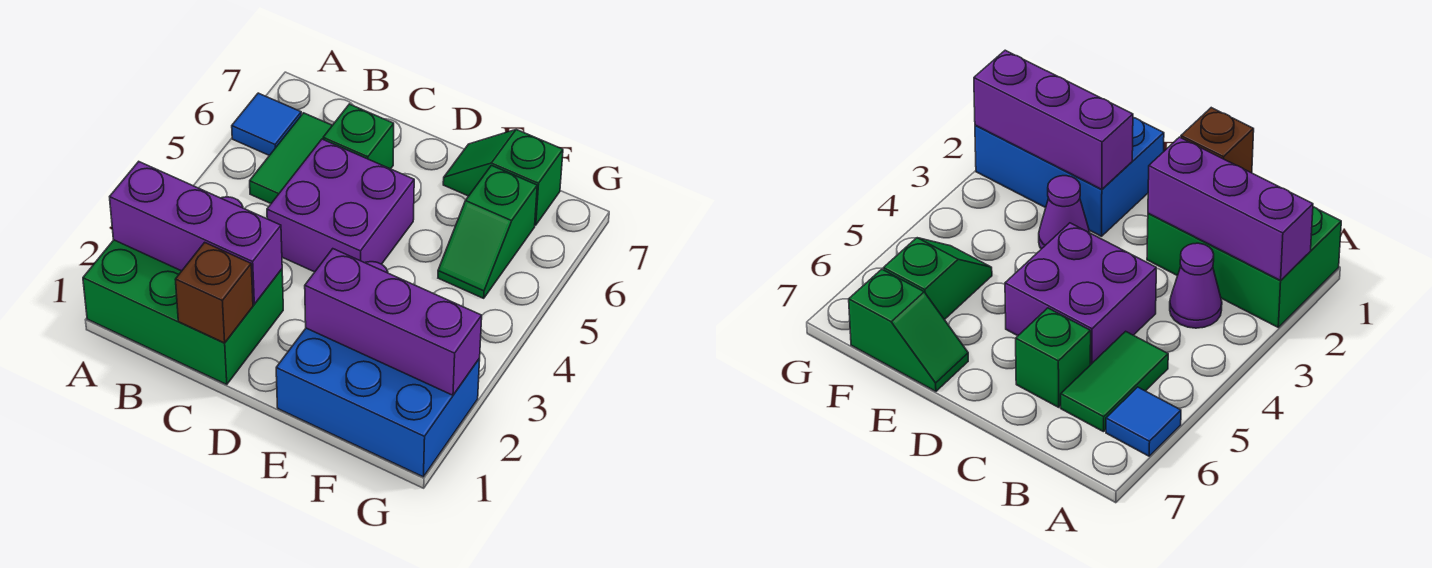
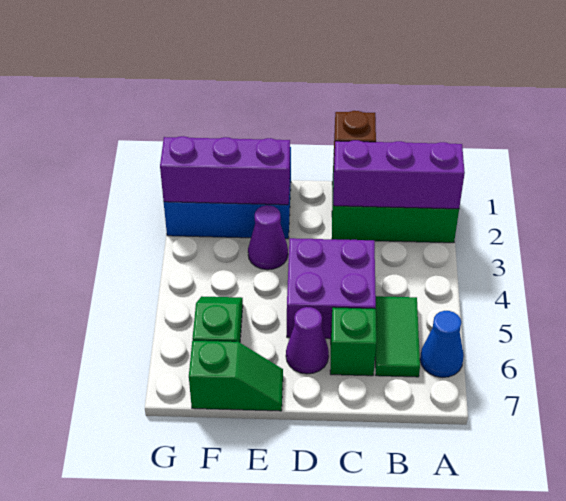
blue 1x1 tile [232,93,301,155] -> blue 1x1 cone [420,311,464,378]
purple 1x1 cone [1170,243,1222,328] -> purple 1x1 cone moved to [286,307,329,374]

